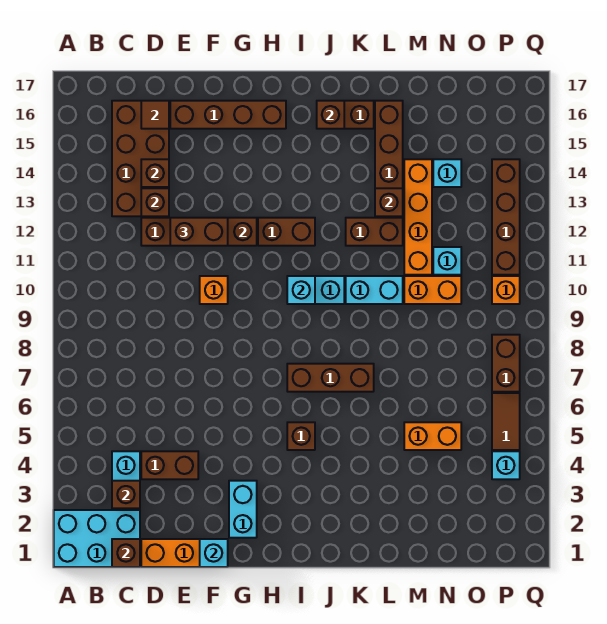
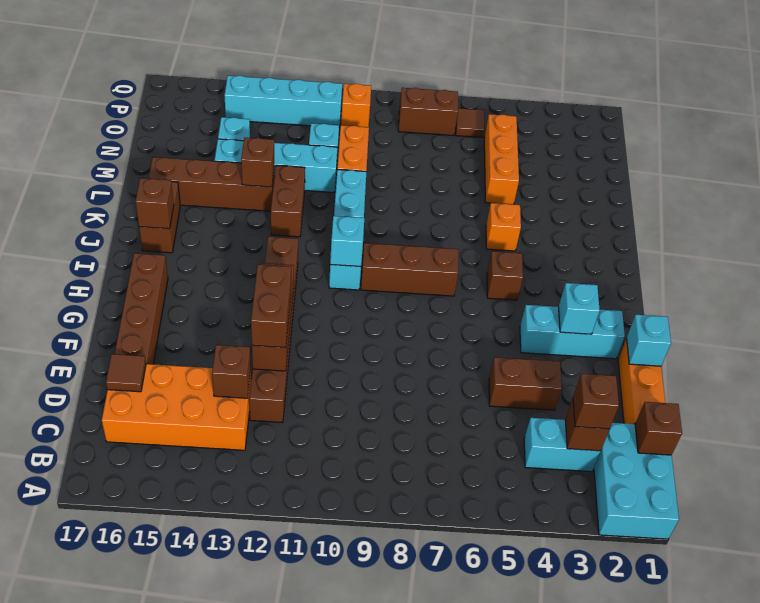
brown 2x4 brick [112,101,169,216] -> orange 2x4 brick [102,364,251,450]
brown 1x2 brick [141,451,198,479] -> brown 1x2 brick turned to [489,357,562,410]
brown 1x1 brick [141,159,169,187] -> brown 1x1 brick moved to [573,374,619,429]
orange 1x1 brick [200,276,228,304] -> orange 1x1 brick moved to [486,203,521,251]
cyan 1x2 brick [229,481,257,538] -> cyan 1x3 brick [520,305,625,359]
brown 1x3 brick [287,364,374,392] -> brown 1x3 brick turned to [361,243,458,296]
orange 1x2 brick [404,422,461,450] -> orange 1x3 brick [484,114,519,204]
orange 1x4 brick [404,159,432,275] -> cyan 1x4 brick [214,139,338,192]
cyan 1x1 brick [492,451,520,479] -> cyan 1x1 brick moved to [559,283,600,334]
brown 1x2 tile [492,393,520,450] -> brown 1x1 tile [456,108,484,138]
brown 1x4 brick [492,159,520,275] -> cyan 1x4 brick [224,76,342,127]

